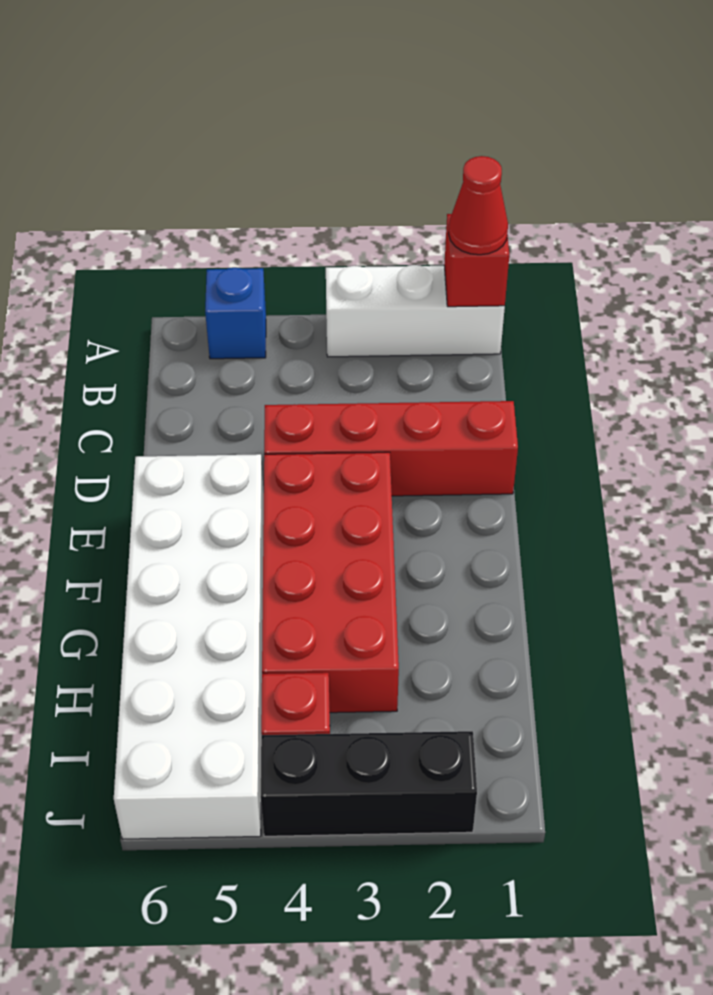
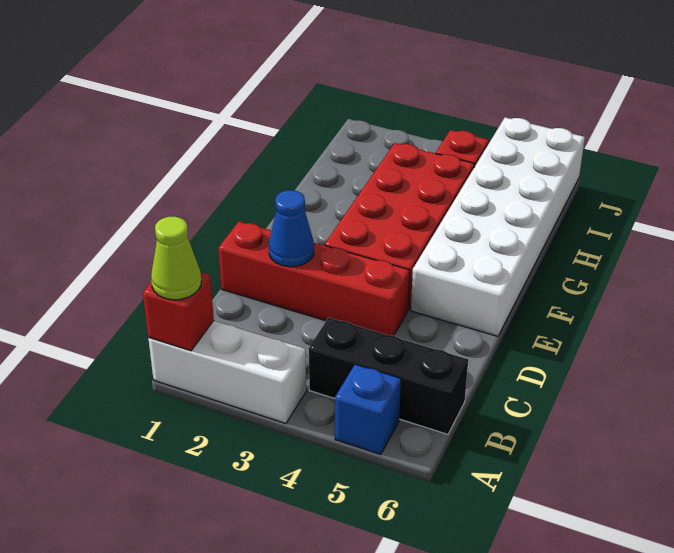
red 1x1 cone [449,156,508,255] -> lime 1x1 cone [151,216,201,300]
none -> blue 1x1 cone [269,190,314,267]
black 1x3 brick [261,731,477,836] -> black 1x3 brick moved to [309,318,468,434]

